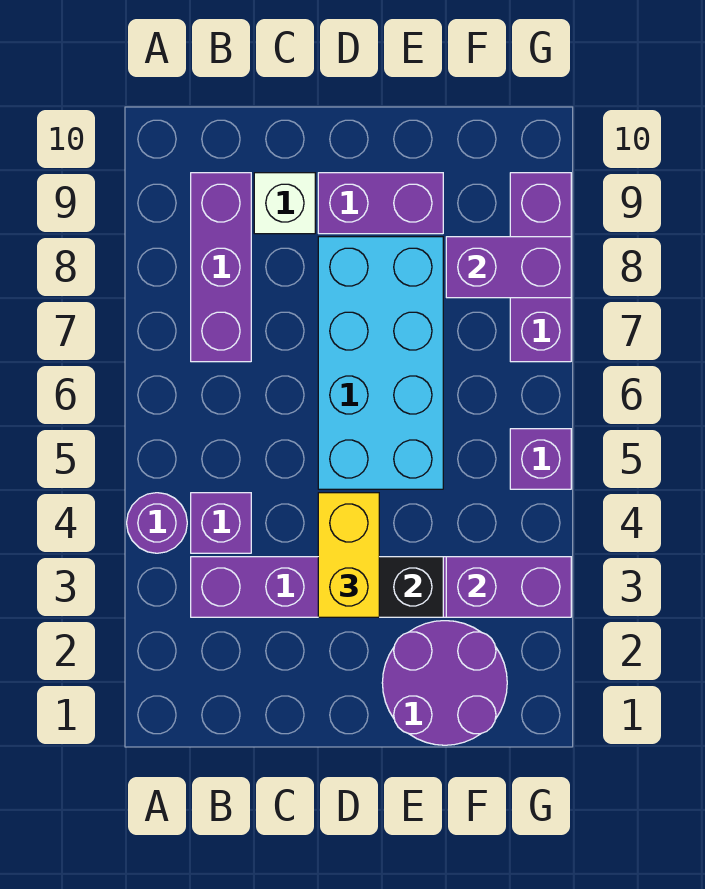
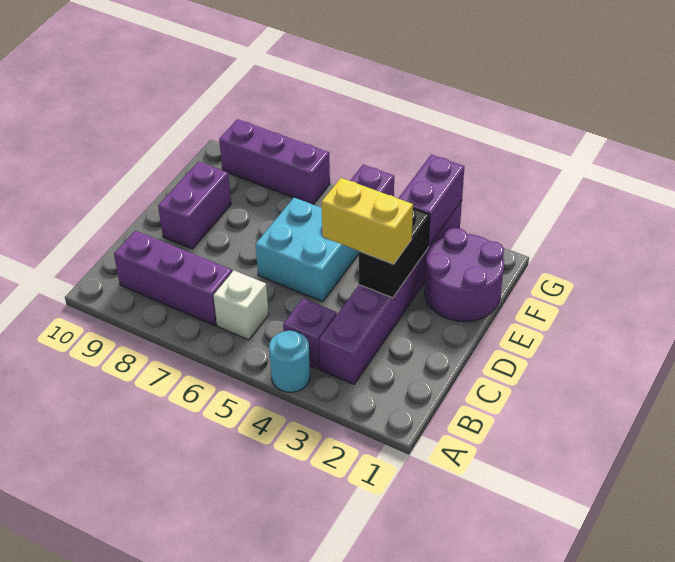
purple 1x1 round brick [127,493,187,553] -> cyan 1x1 round brick [269,330,310,392]
white 1x1 brick [254,173,315,234] -> white 1x1 brick moved to [213,271,269,340]
cyan 2x4 brick [318,237,443,489] -> cyan 2x2 brick [255,198,359,302]
purple 1x2 brick [446,237,571,298] -> none

